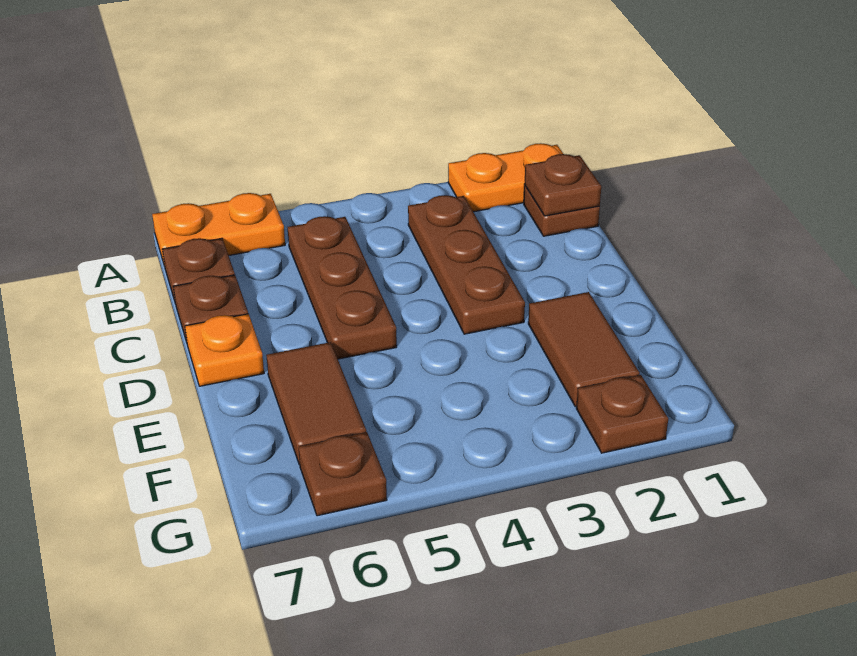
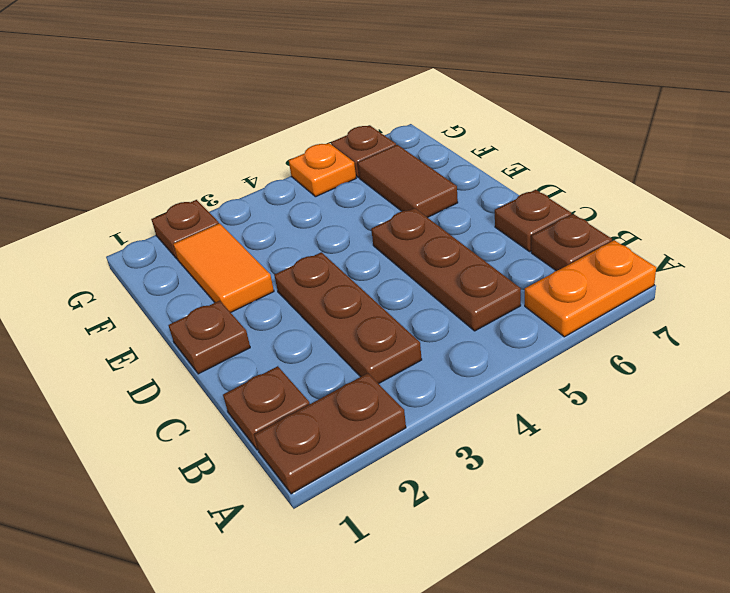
orange 1x2 plate [448,143,563,212] -> brown 1x2 plate [254,373,406,494]
brown 1x1 plate [524,154,601,216] -> brown 1x1 plate moved to [169,301,250,374]
orange 1x1 plate [185,314,264,386] -> orange 1x1 plate moved to [289,143,356,197]
brown 1x2 tile [528,292,640,406] -> orange 1x2 tile [173,223,274,312]

